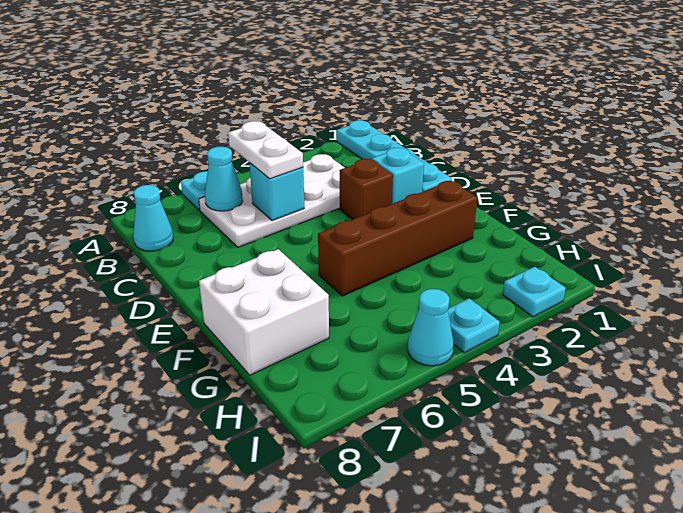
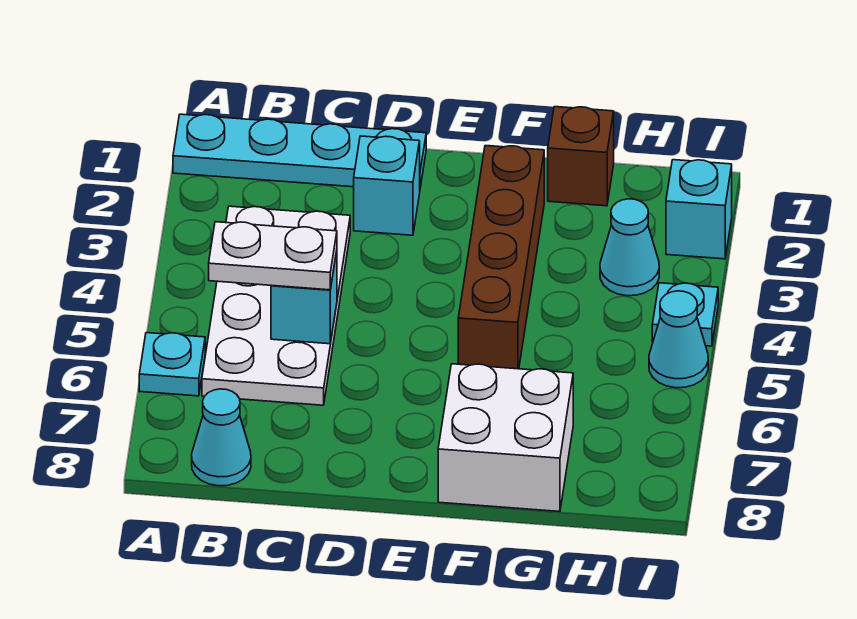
cyan 1x1 cone [205,147,243,211] -> cyan 1x1 cone moved to [600,199,659,296]
brown 1x1 brick [340,159,393,220] -> brown 1x1 brick moved to [548,107,614,206]
cyan 1x1 plate [503,267,566,317] -> cyan 1x1 brick [666,160,732,259]

